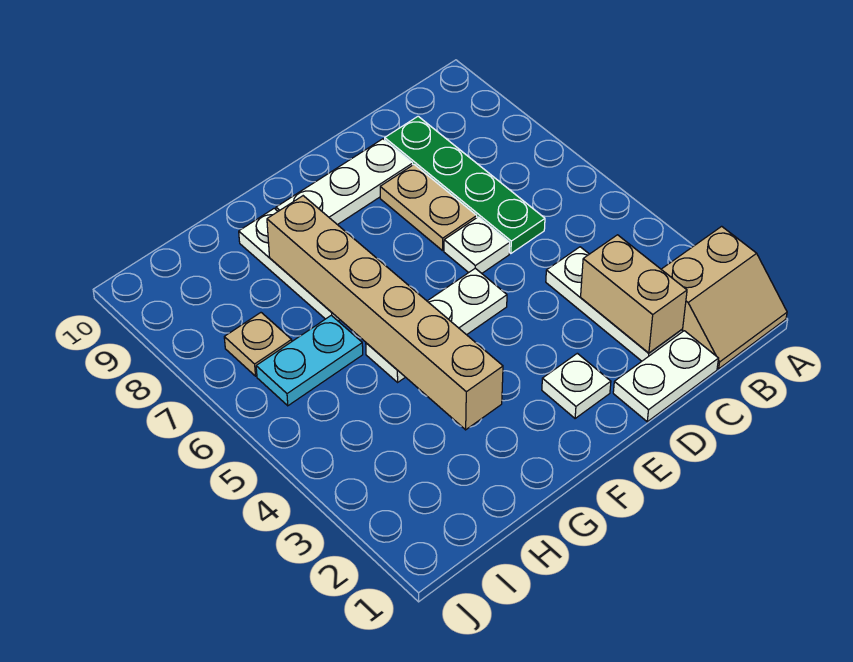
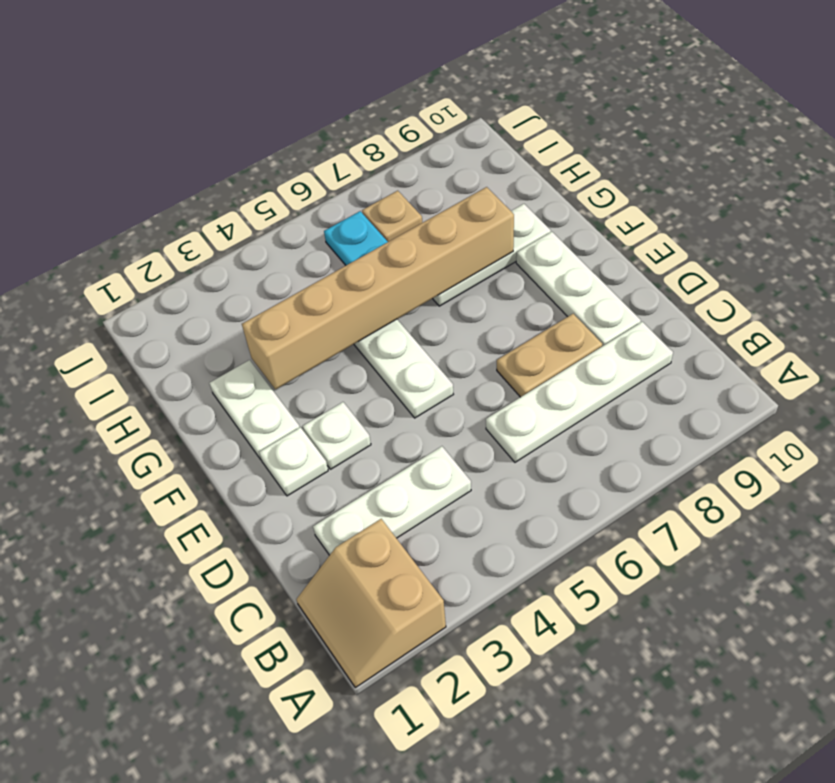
white 1x2 plate [613,331,719,422] -> white 1x2 plate moved to [209,360,300,459]
tan 1x2 brick [581,235,687,353] -> none
green 1x4 plate [385,116,545,253] -> white 1x4 plate [486,322,673,462]
white 1x1 plate [444,217,510,273] -> white 1x1 plate moved to [303,402,371,469]

